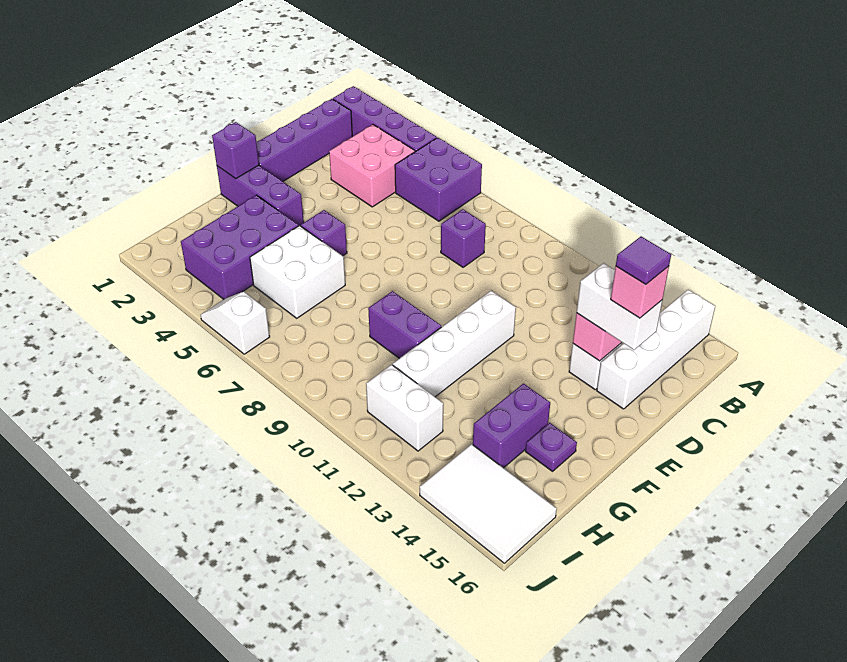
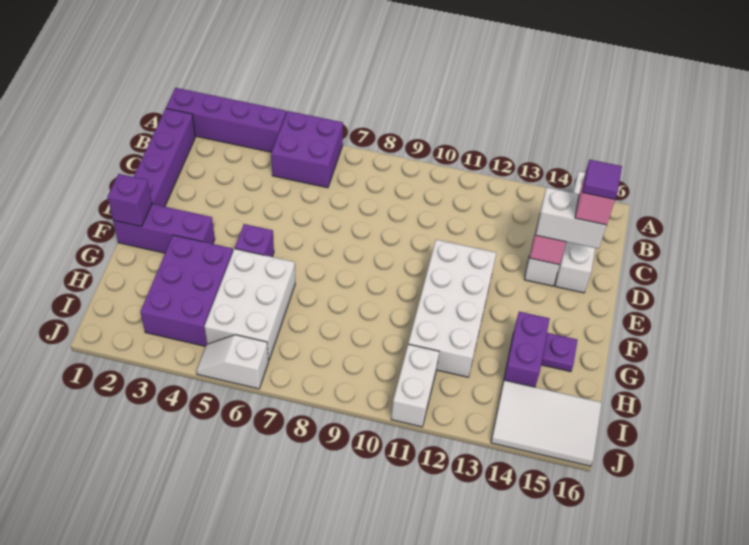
pink 2x2 brick [329,125,415,207] -> none
purple 1x1 brick [441,209,486,267] -> none
white 1x4 brick [393,291,516,397] -> white 2x4 brick [408,240,496,377]
white 2x2 brick [250,225,345,318] -> white 2x3 brick [204,249,295,361]
purple 1x2 brick [368,291,441,358] -> none
white 1x2 brick [366,365,443,451] -> white 1x2 brick turned to [391,344,439,427]

